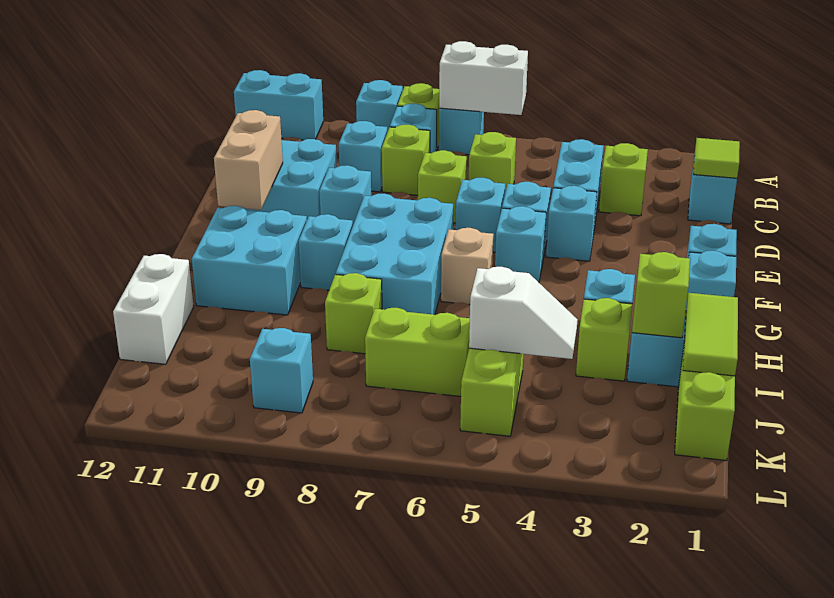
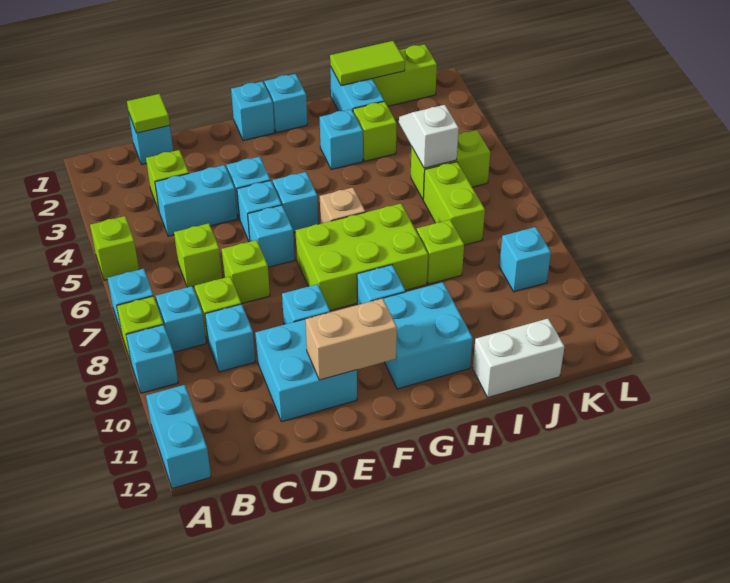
white 1x2 brick [439,41,528,115] -> none
cyan 2x3 brick [336,194,453,315] -> lime 2x3 brick [295,204,428,310]
lime 1x1 brick [632,252,690,338] -> lime 1x1 brick moved to [90,216,139,280]

